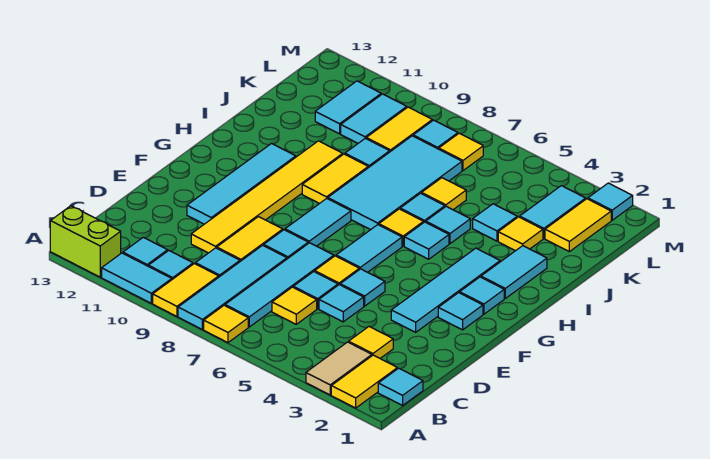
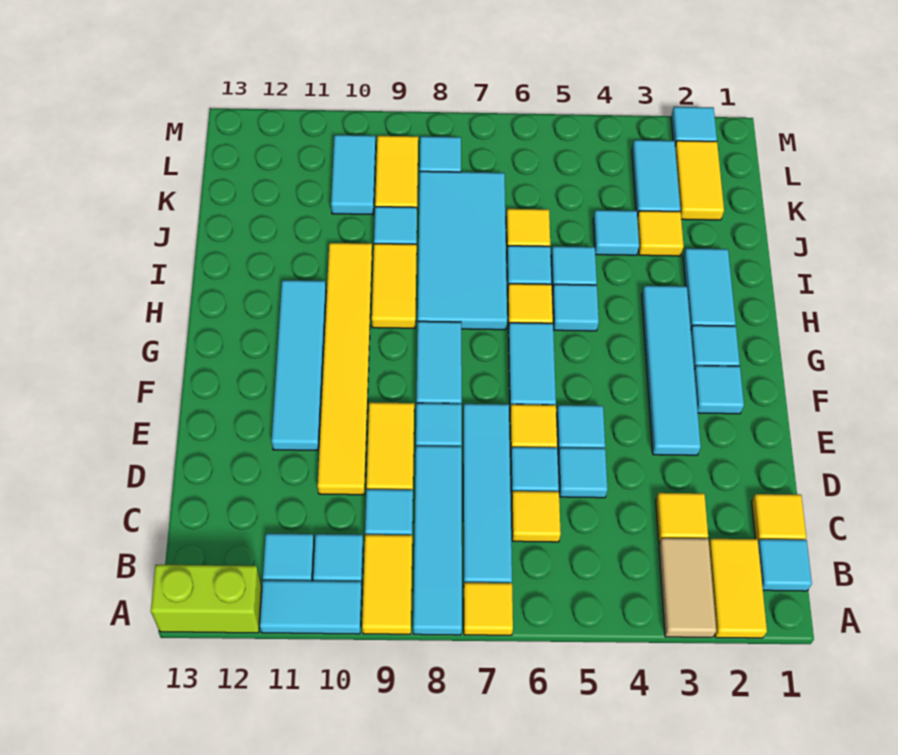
cyan 1x2 tile [315,81,381,134] -> none
yellow 1x1 tile [439,133,483,170] -> yellow 1x1 tile moved to [752,494,806,542]

